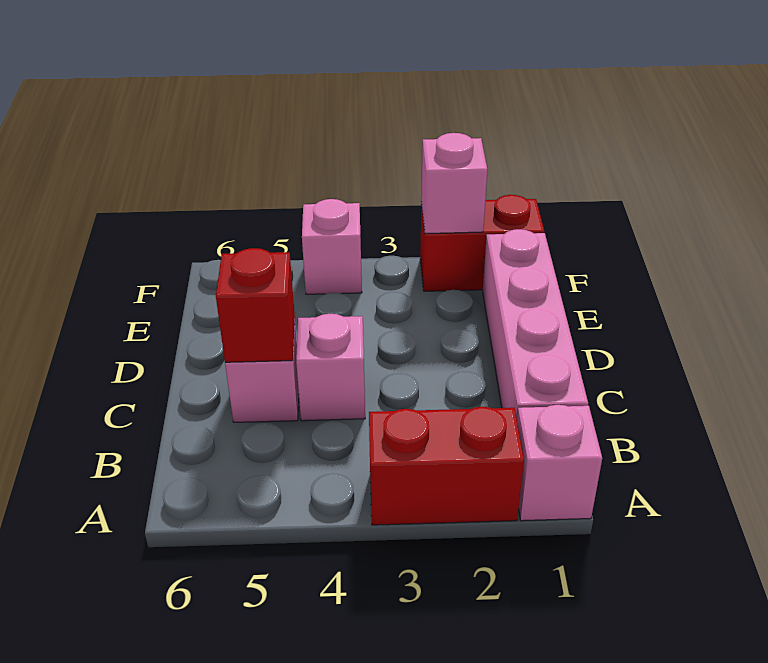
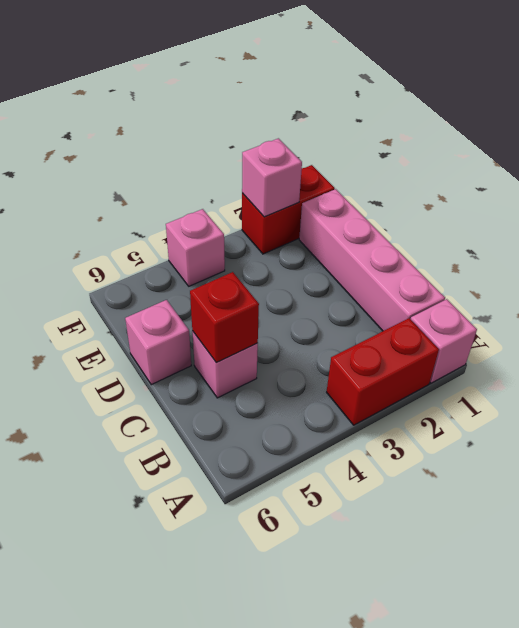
pink 1x1 brick [296,314,365,421] -> pink 1x1 brick moved to [125,300,191,385]

